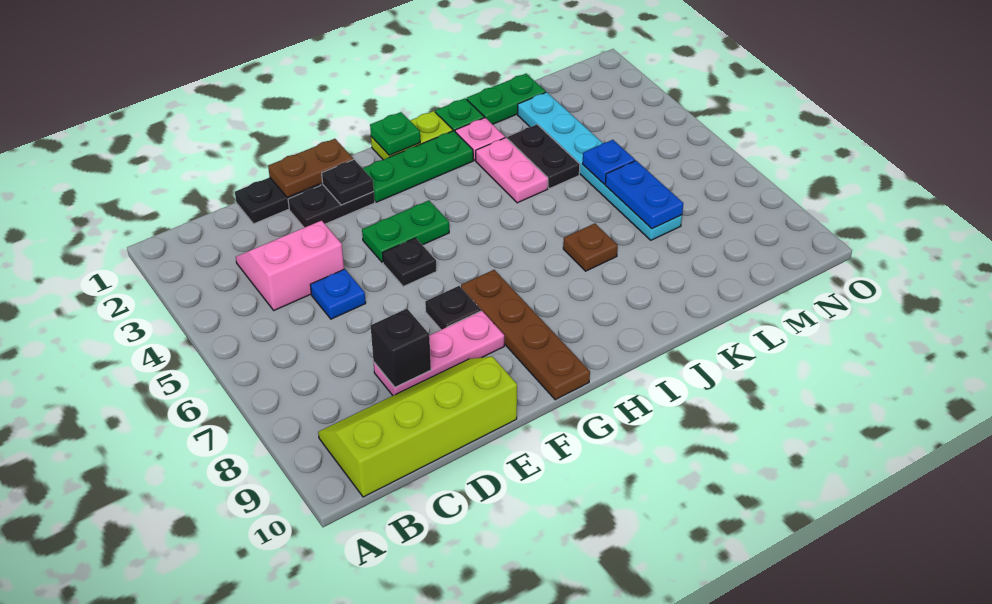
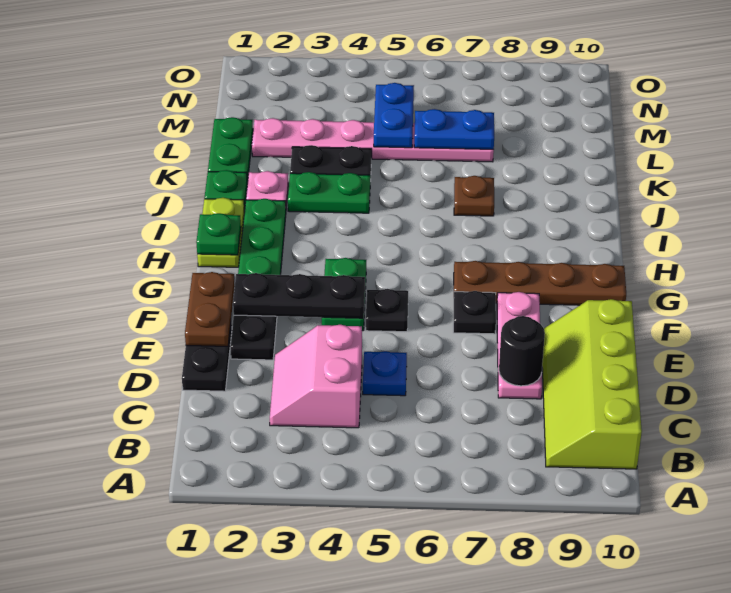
black 1x1 brick [371,309,431,387] -> black 1x1 round brick [499,316,545,386]
black 1x1 plate [322,160,374,205] -> black 1x3 plate [233,273,365,318]
pink 1x2 plate [476,138,548,203] -> green 1x2 plate [288,172,370,213]
cyan 1x6 plate [518,92,682,240] -> pink 1x6 plate [252,118,494,162]
blue 1x1 plate [583,140,635,184] -> blue 1x2 plate [374,83,414,148]

